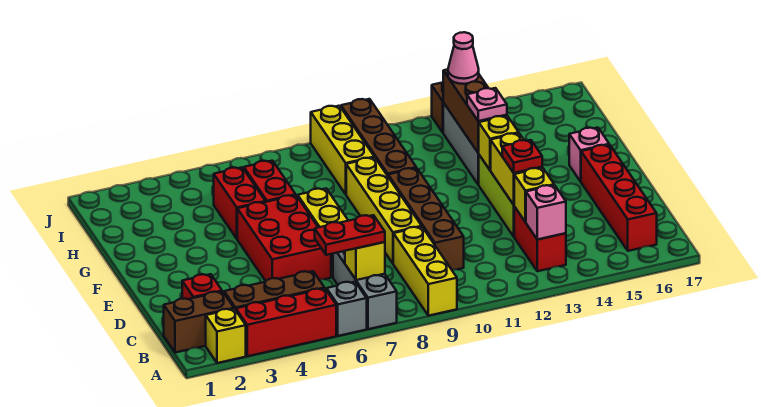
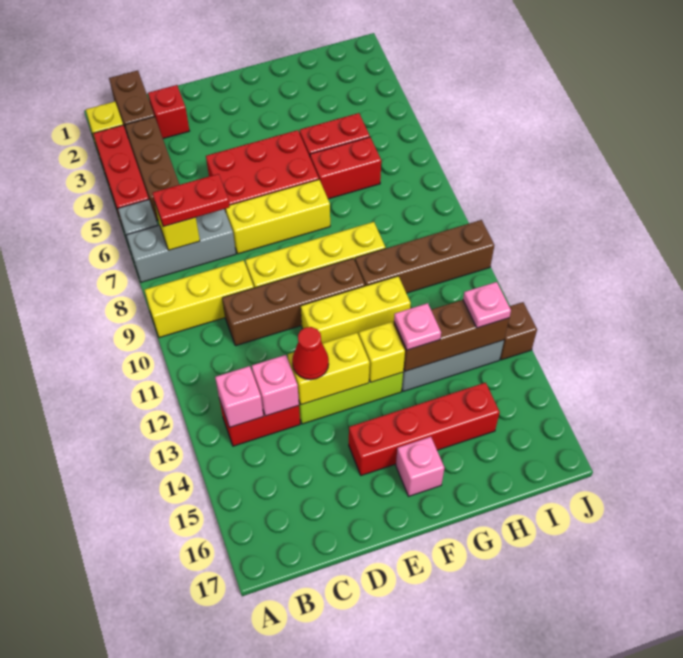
red 1x2 plate [315,215,385,255] -> red 1x2 plate turned to [153,174,230,227]
red 1x4 brick [581,145,657,251] -> red 1x4 brick moved to [349,383,500,475]
yellow 1x1 brick [514,168,554,222] -> pink 1x1 brick [252,355,299,416]
red 1x1 plate [502,140,542,173] -> red 1x1 cone [292,327,329,380]
yellow 1x3 brick [311,106,374,194] -> yellow 1x3 brick moved to [301,276,411,343]
pink 1x1 cone [448,32,479,84] -> pink 1x1 plate [463,282,511,328]

